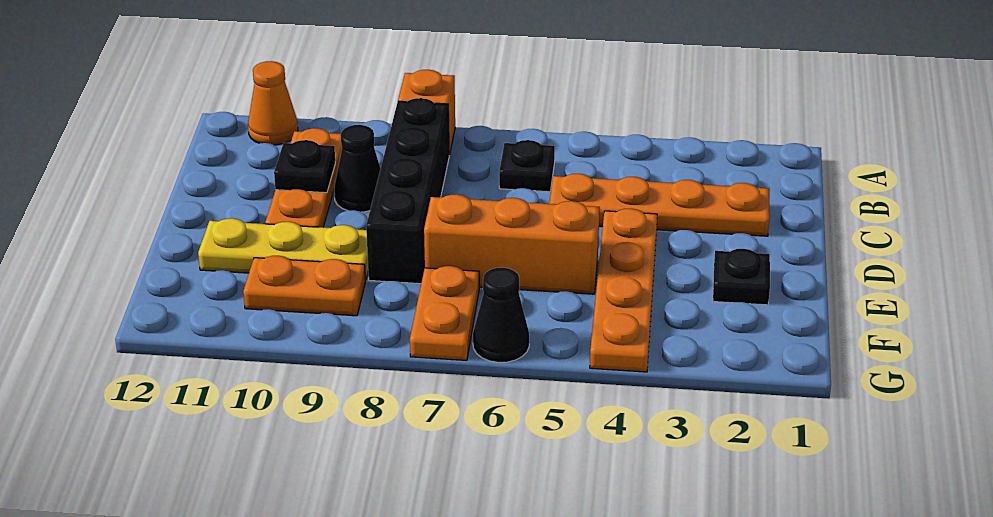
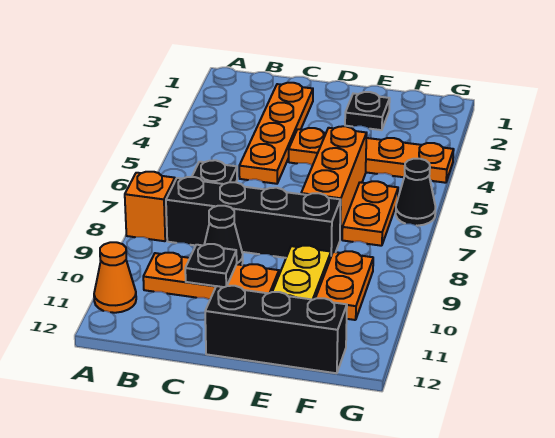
none -> black 1x3 brick [205,286,347,373]
orange 1x2 plate [410,266,479,360] -> orange 1x2 plate turned to [342,181,398,246]

